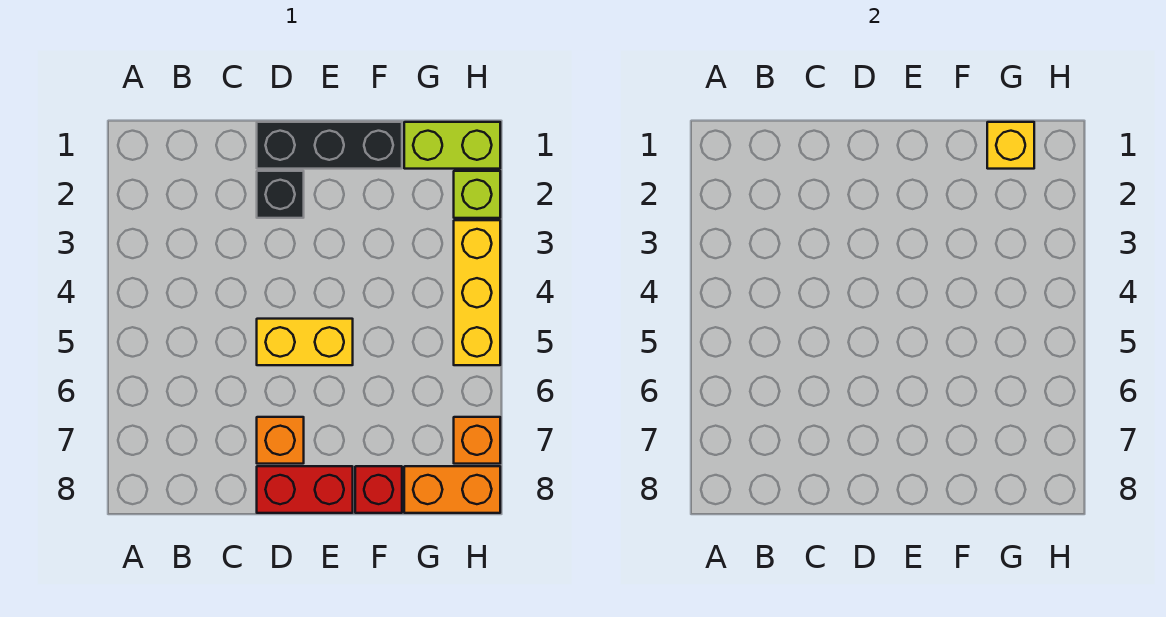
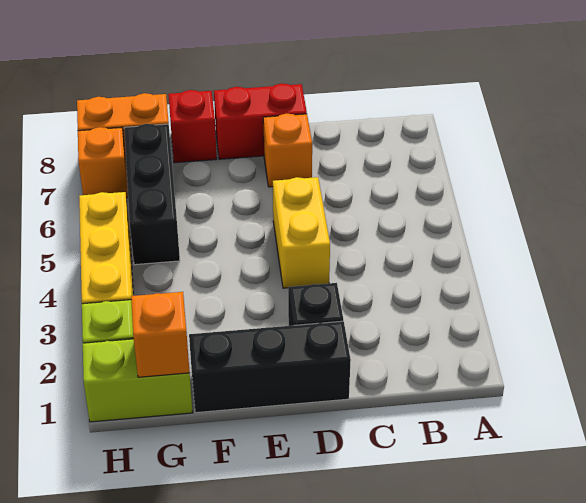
yellow 1x2 brick [257,319,353,365] -> yellow 1x2 brick turned to [273,177,330,288]
yellow 1x1 brick [987,122,1034,169] -> orange 1x1 brick [131,292,190,377]
none -> black 1x3 brick [124,124,180,265]

